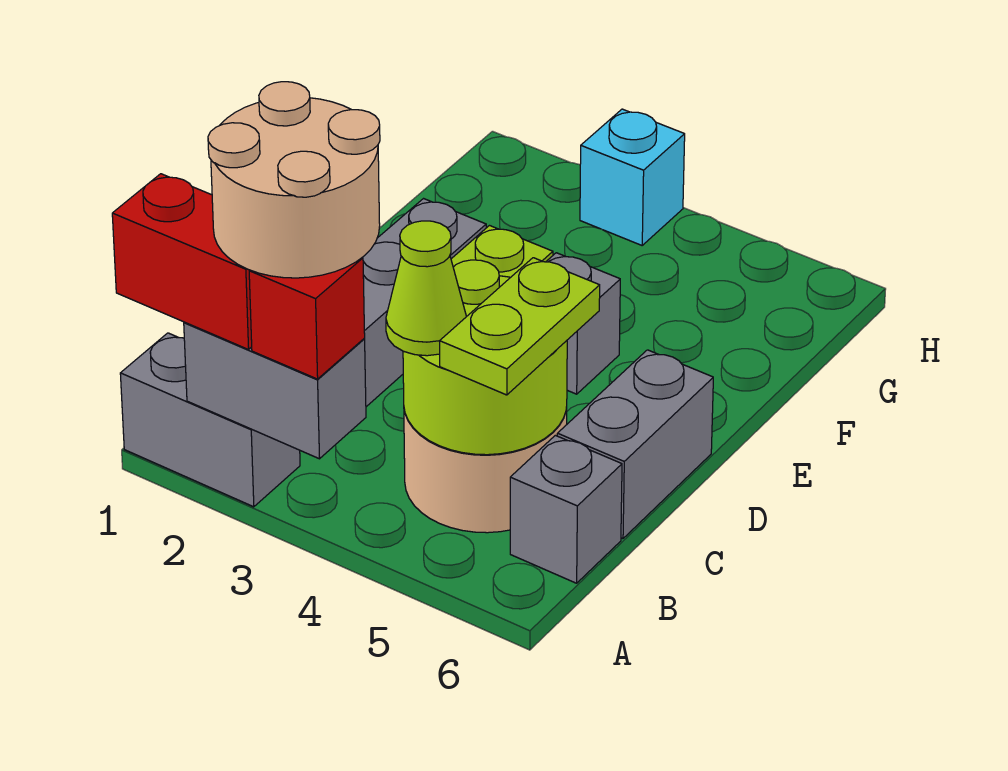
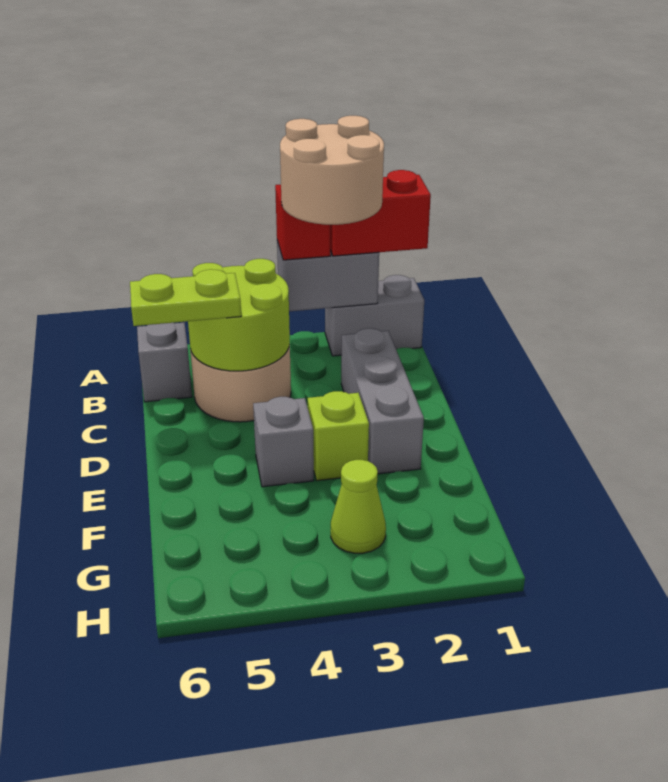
lime 1x1 cone [386,221,466,356] -> lime 1x1 cone moved to [331,460,386,553]
lime 1x2 plate [440,258,600,395] -> lime 1x2 plate turned to [130,269,241,326]
grey 1x2 brick [557,350,713,539] -> none
cyan 1x1 brick [580,109,685,245] -> none

